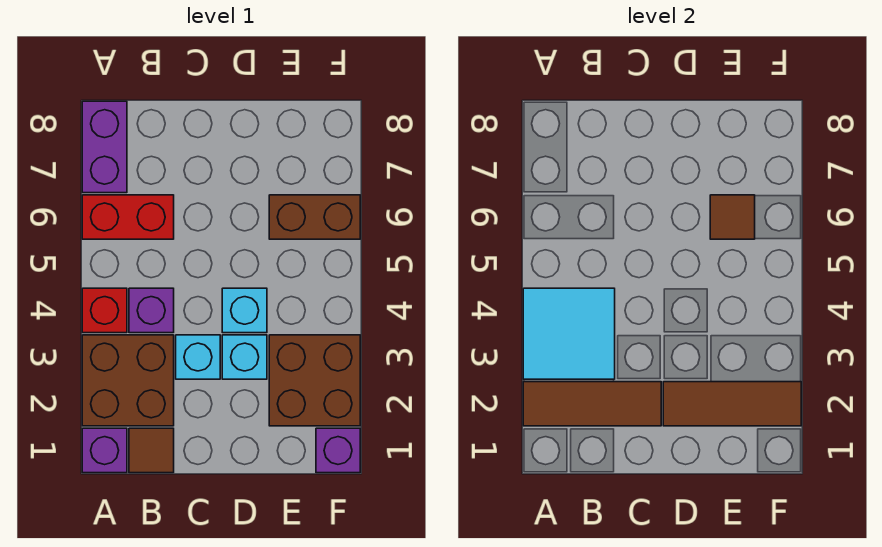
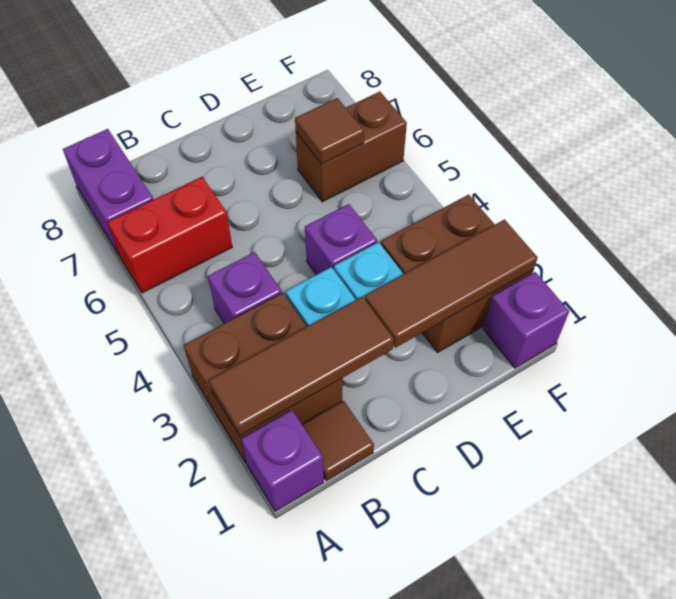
cyan 2x2 tile [523,288,615,379] -> none
red 1x1 brick [82,288,127,333] -> none
cyan 1x1 brick [222,288,267,333] -> purple 1x1 brick [305,204,377,275]

